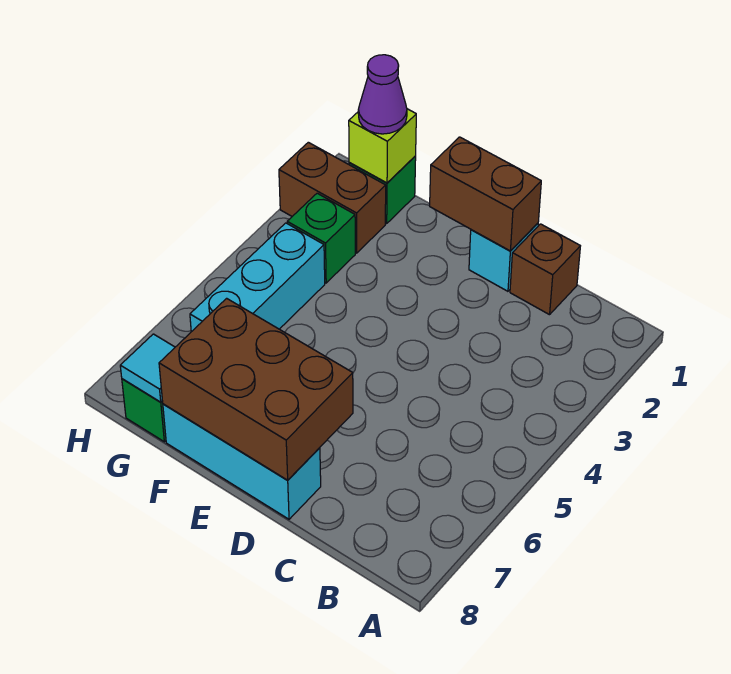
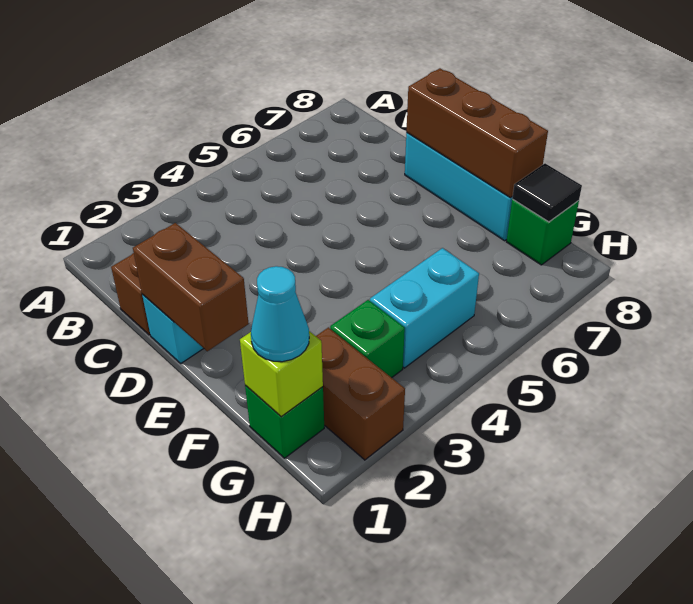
brown 2x3 brick [159,298,353,480] -> brown 1x3 brick [406,68,548,198]
purple 1x1 cone [358,55,407,134] -> cyan 1x1 cone [251,266,309,362]
cyan 1x3 brick [190,223,325,332] -> cyan 1x2 brick [370,248,479,368]
cyan 1x1 tile [120,334,175,402] -> black 1x1 tile [512,163,582,222]

